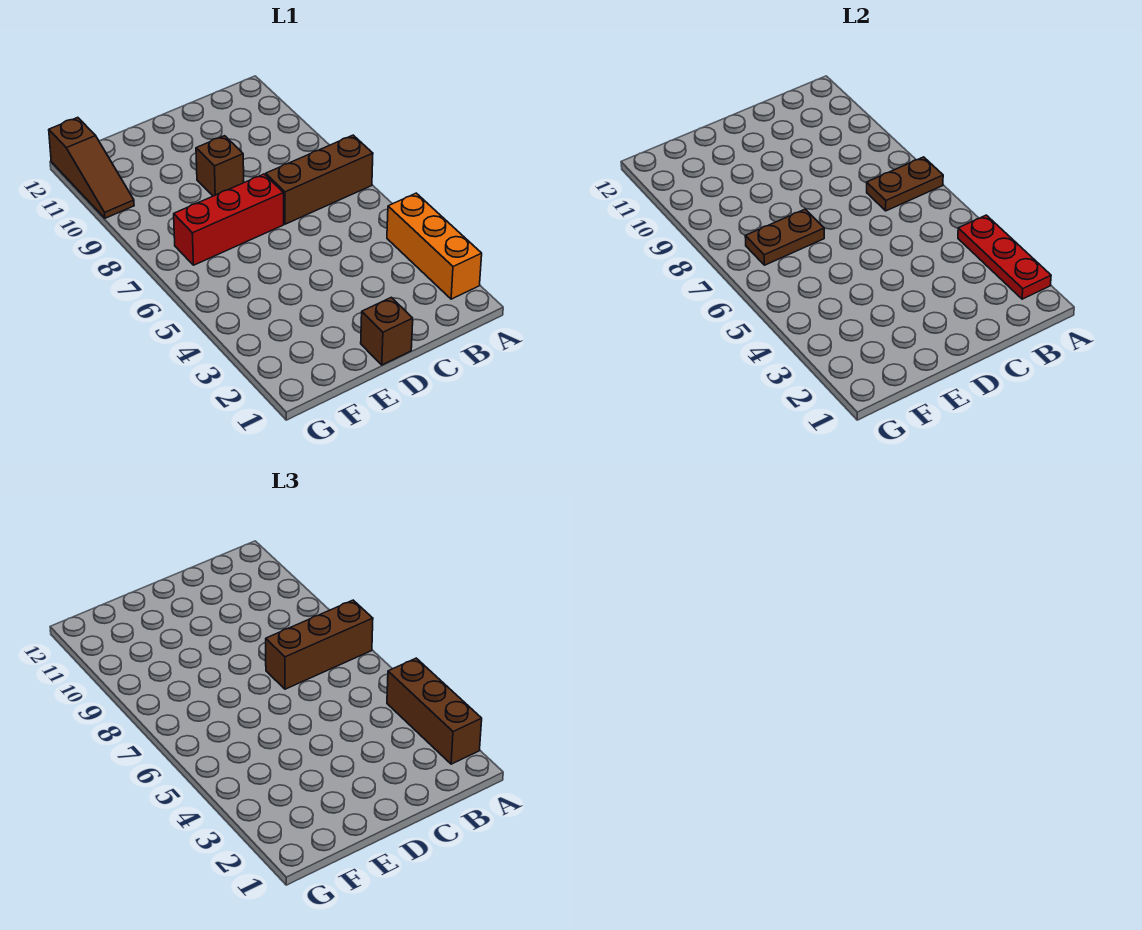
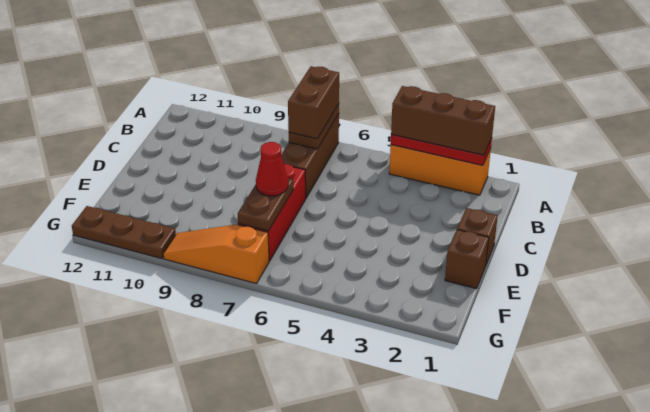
brown 1x3 brick [266,600,373,689] -> brown 1x2 brick [288,66,339,139]
brown 1x1 brick [196,136,244,196] -> brown 1x1 brick moved to [445,230,489,289]
none -> red 1x1 cone [256,142,288,196]
none -> orange 1x3 slope [163,225,269,284]
brown 1x3 slope [49,117,134,218] -> brown 1x3 plate [72,206,176,259]

